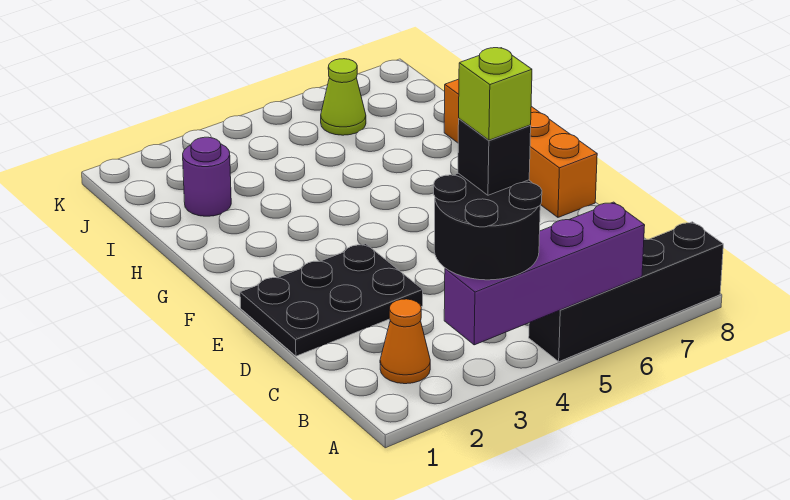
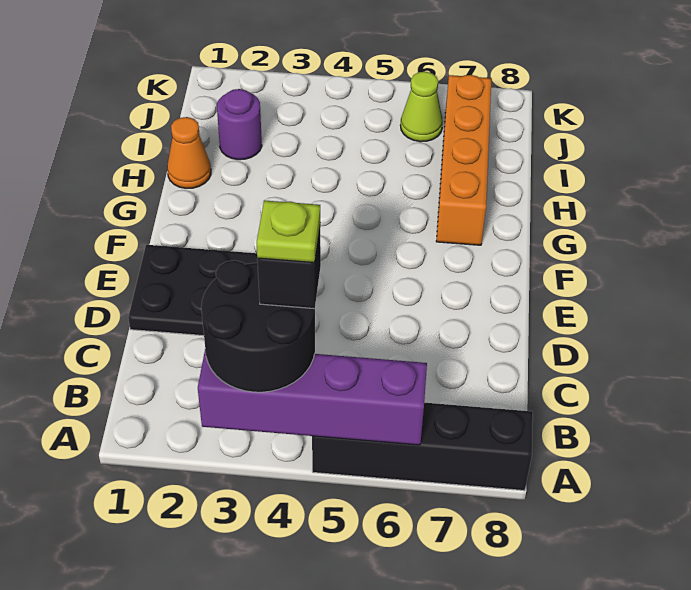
orange 1x1 cone [380,299,430,384] -> orange 1x1 cone moved to [167,117,211,188]
lime 1x1 brick [459,48,532,140] -> lime 1x1 plate [257,200,320,263]
orange 1x4 brick [444,79,597,217] -> orange 1x4 brick moved to [436,75,492,245]

